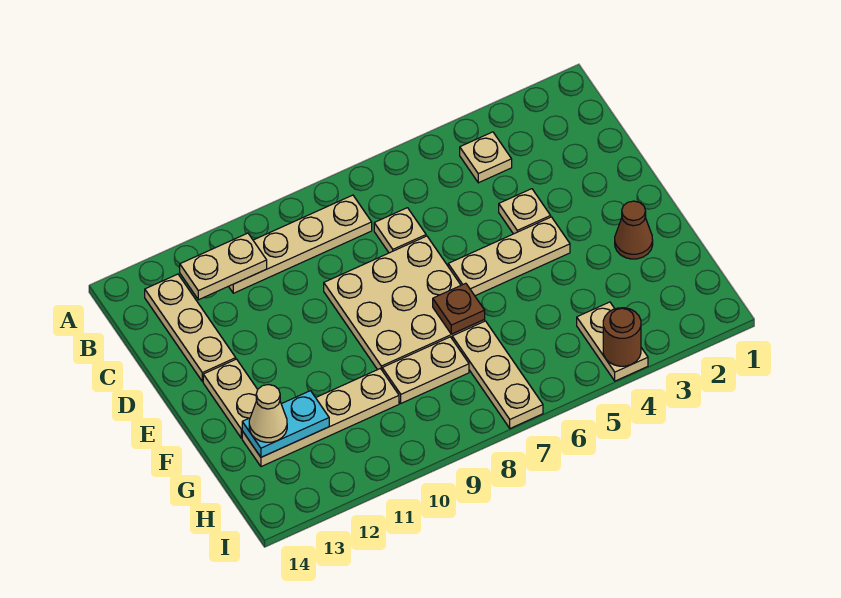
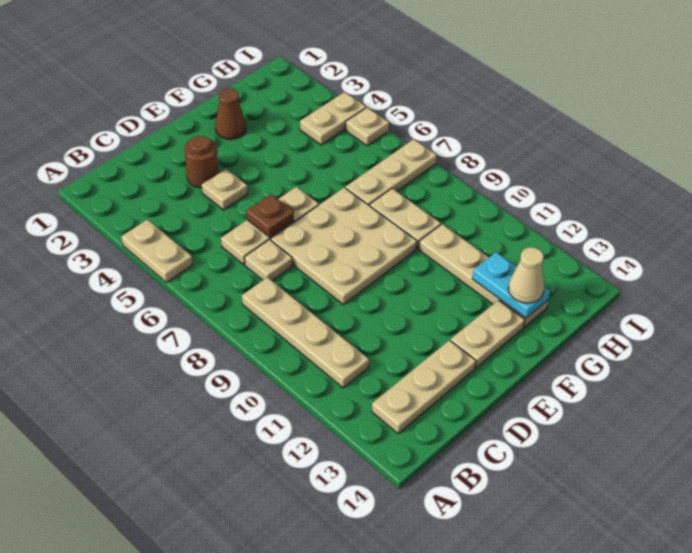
tan 1x1 plate [460,132,512,183] -> tan 1x1 plate moved to [345,107,389,146]
tan 1x2 plate [180,233,267,300] -> tan 1x2 plate moved to [121,220,193,282]
tan 1x3 plate [448,217,570,296] -> tan 1x3 plate turned to [221,187,319,265]
brown 1x1 plate [433,283,485,334] -> brown 1x1 plate moved to [247,194,294,237]
brown 1x1 round brick [603,308,641,366] -> brown 1x1 round brick moved to [184,136,219,188]

